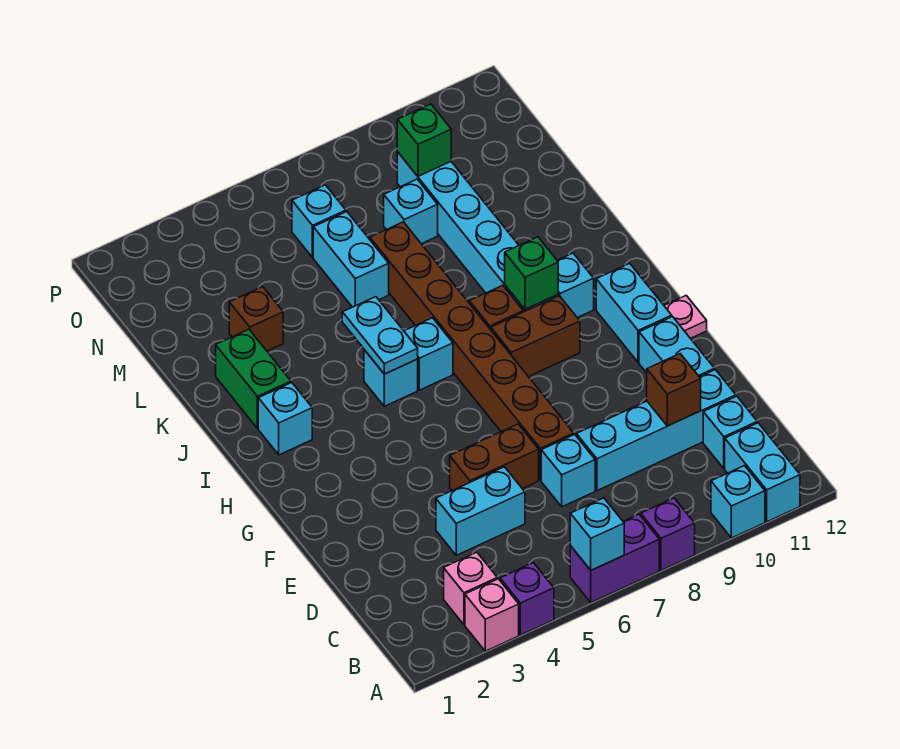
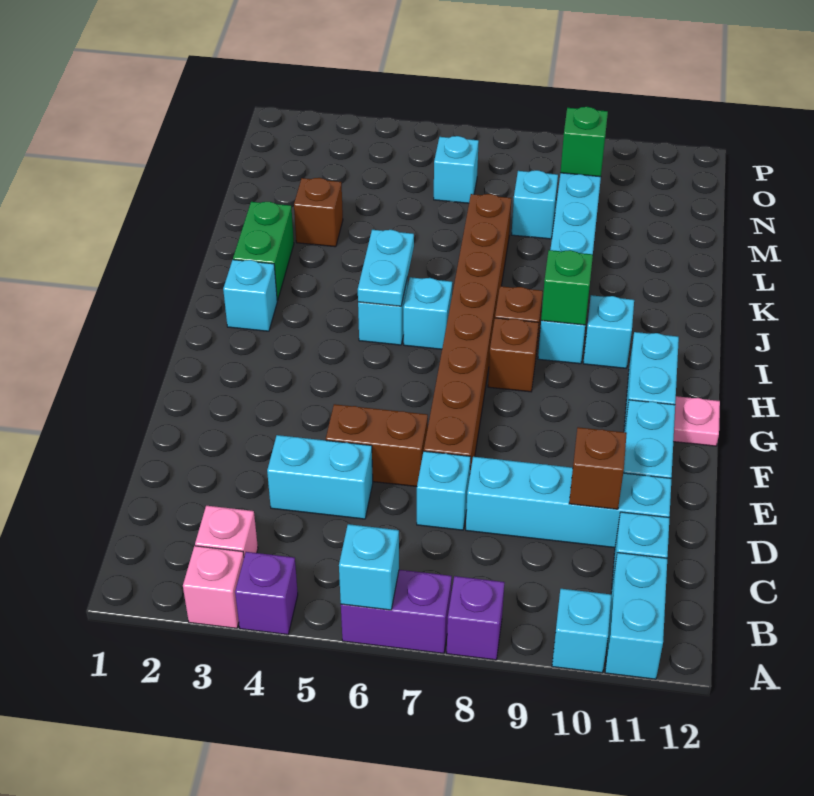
brown 1x2 brick [491,296,580,377] -> brown 1x1 brick [488,318,539,392]
cyan 1x2 brick [313,212,389,307] -> none

